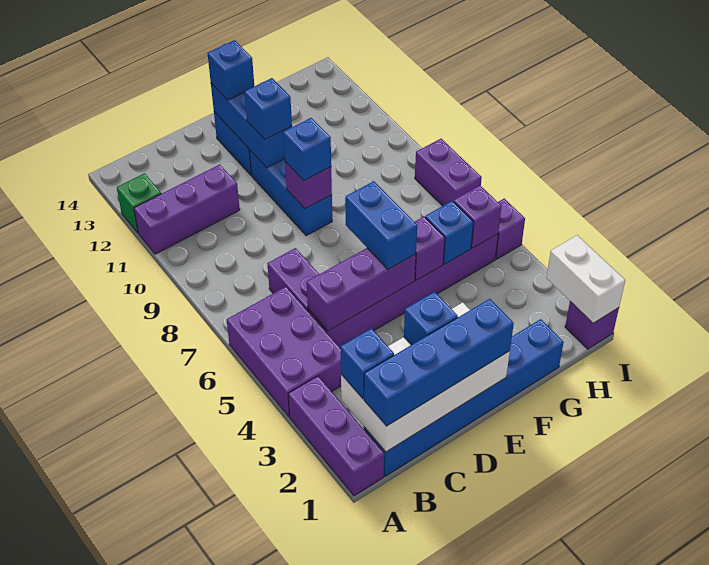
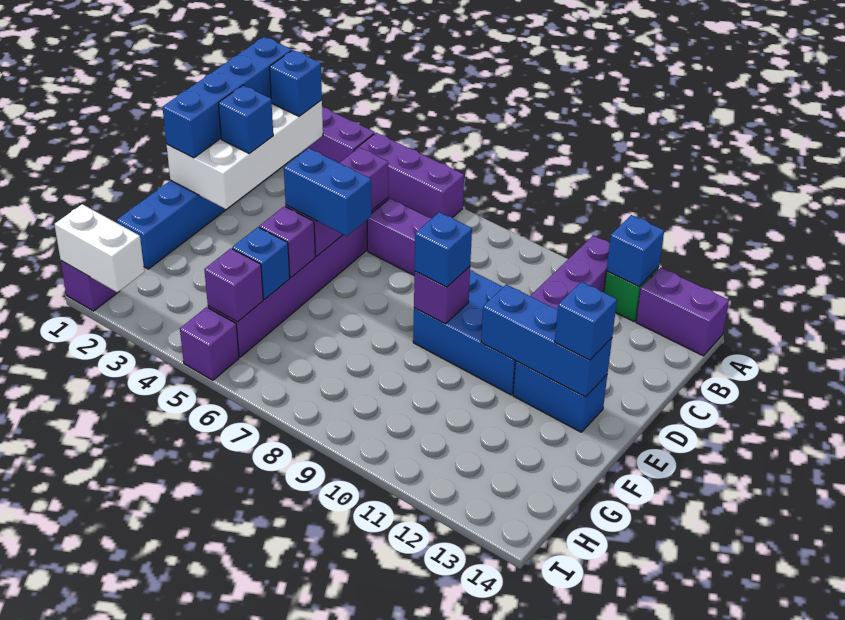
purple 2x3 brick [227,287,341,417] -> purple 1x3 brick [354,133,464,218]
blue 1x3 brick [249,150,332,236] -> blue 2x3 brick [413,270,516,395]
blue 1x1 brick [245,78,292,139] -> blue 1x1 brick moved to [607,215,664,286]
purple 1x2 brick [415,139,482,206] -> purple 1x2 brick moved to [636,268,729,356]

